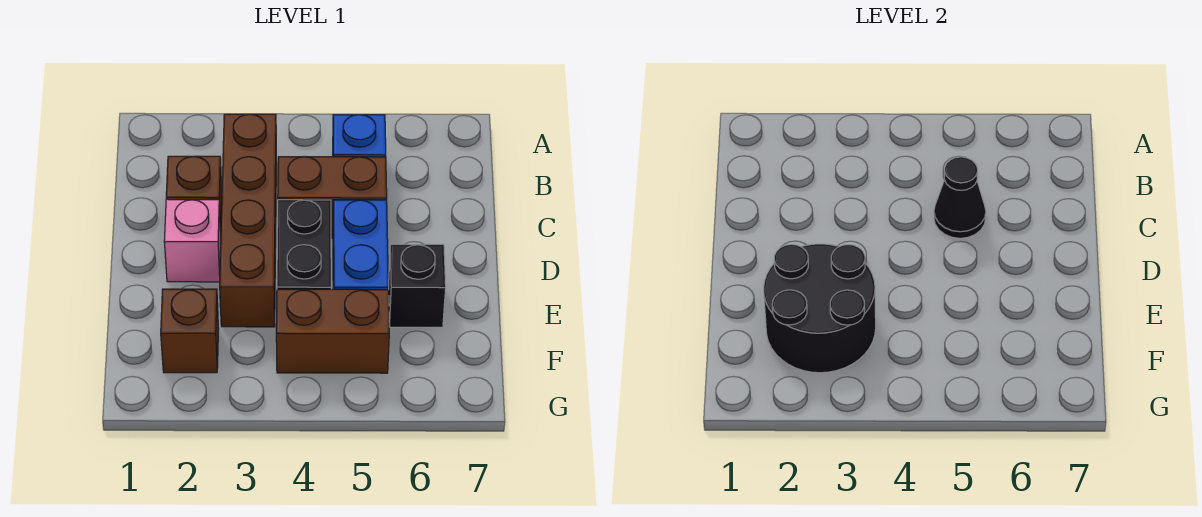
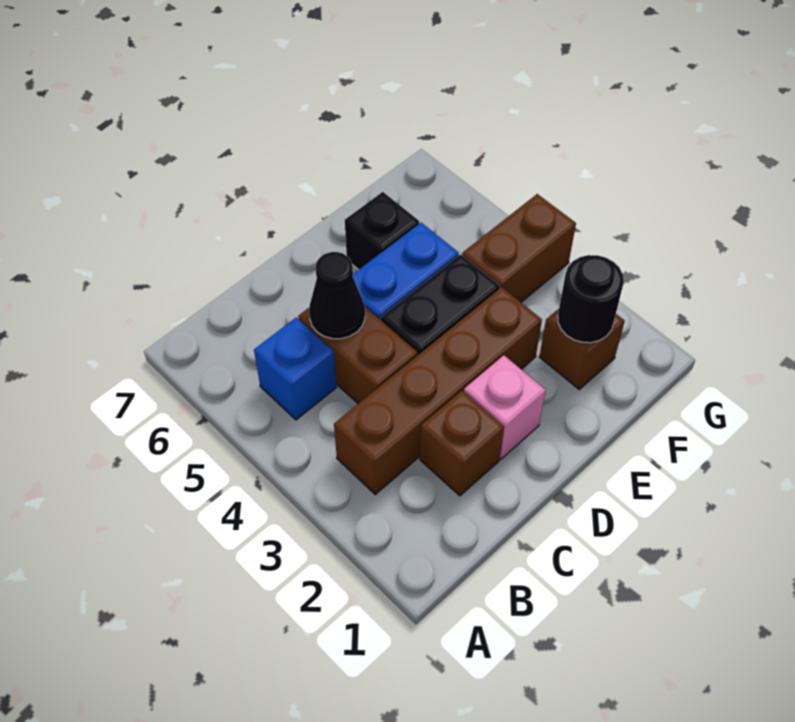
black 2x2 round brick [764,244,876,373] -> black 1x1 round brick [558,255,624,343]
brown 1x2 brick [276,289,389,373] -> brown 1x2 brick turned to [462,194,576,302]

